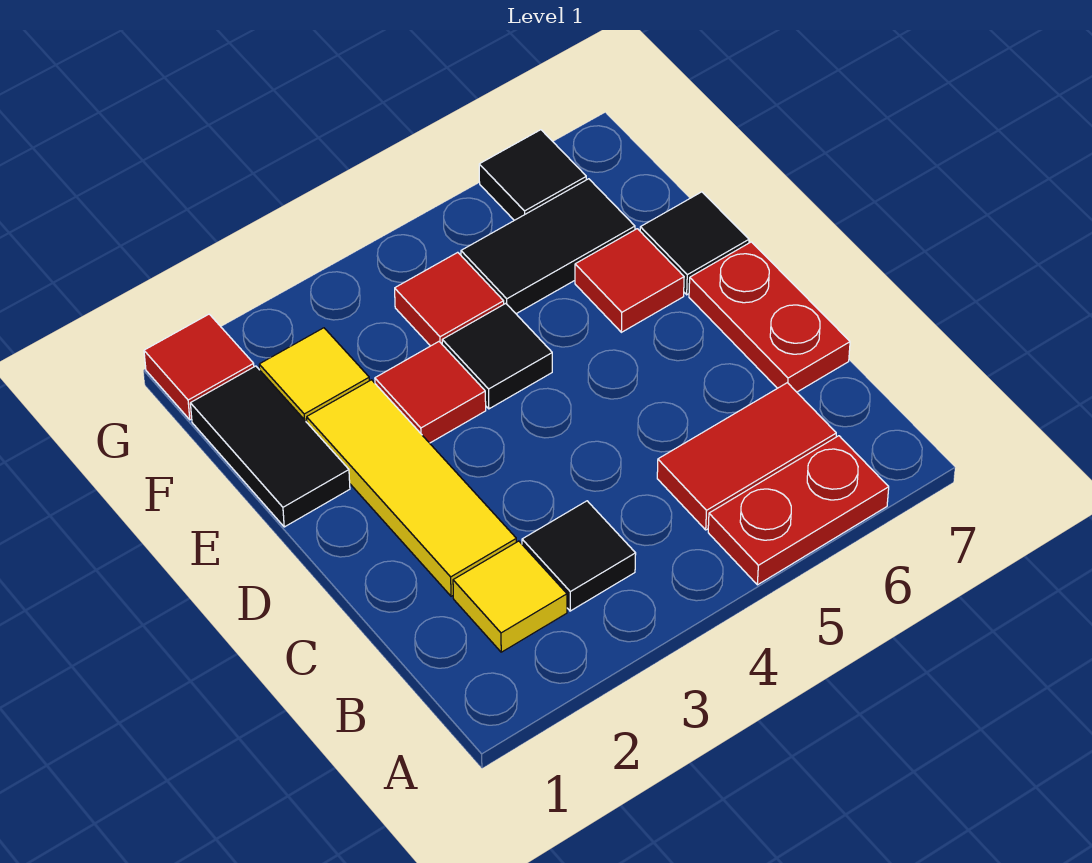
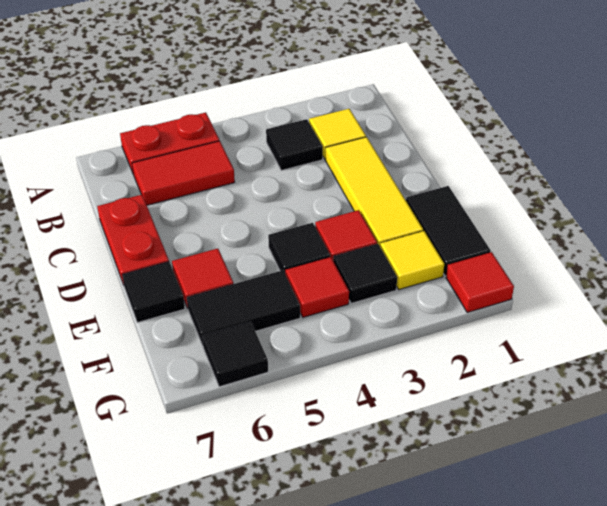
none -> black 1x1 tile [333,244,397,303]

